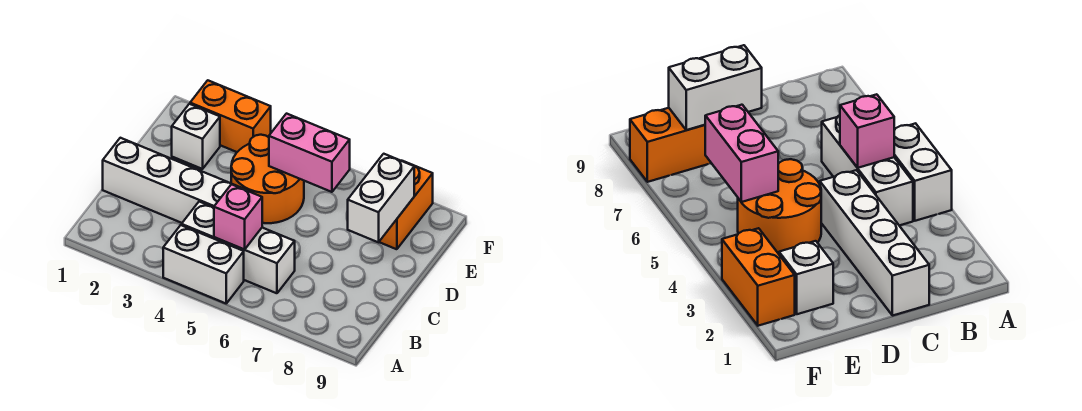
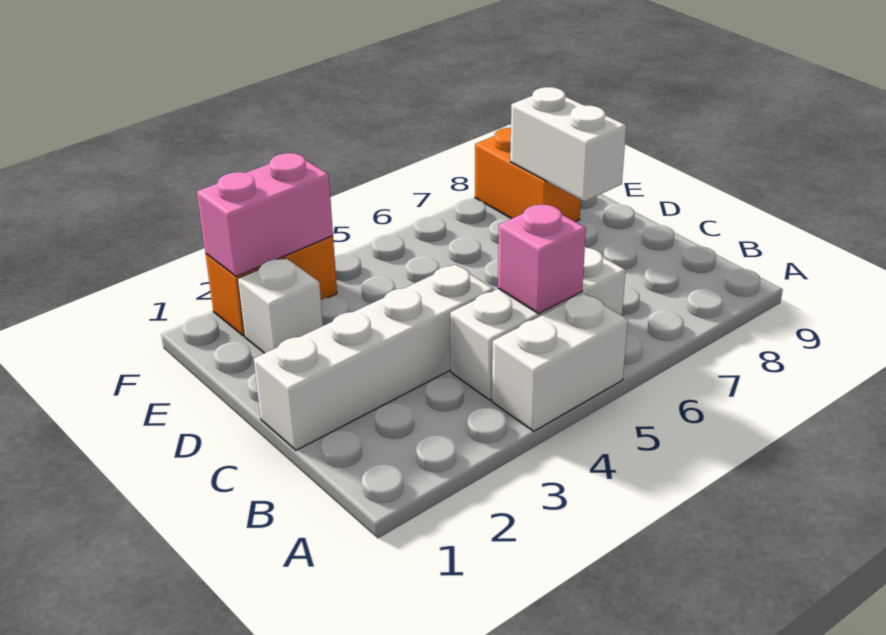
orange 2x2 round brick [231,135,304,223] -> none
pink 1x2 brick [269,114,350,192] -> pink 1x2 brick moved to [197,153,333,276]

